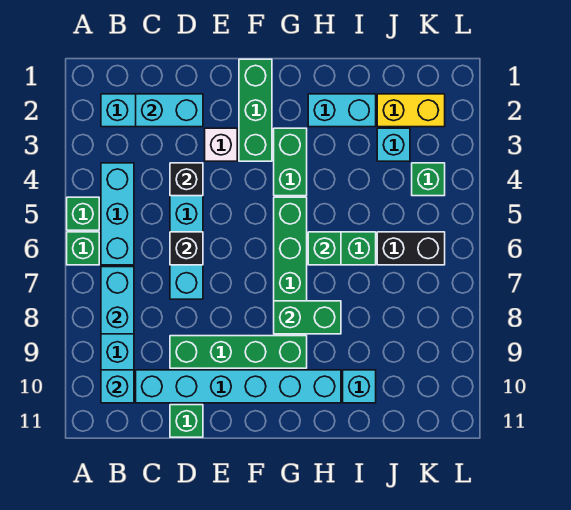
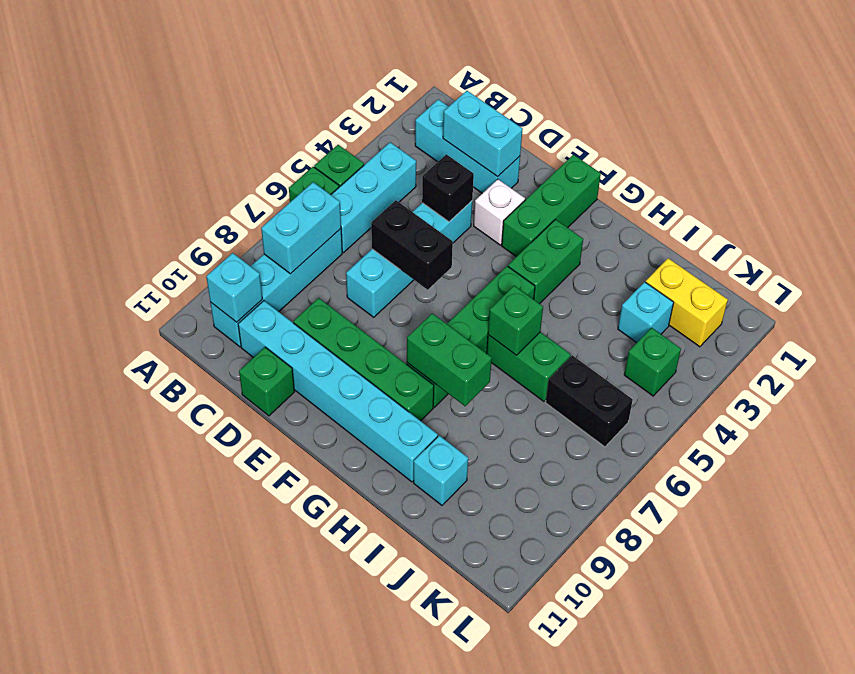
black 1x1 brick [170,232,203,265] -> black 1x2 brick [371,200,453,290]
cyan 1x2 brick [308,94,376,127] -> none

